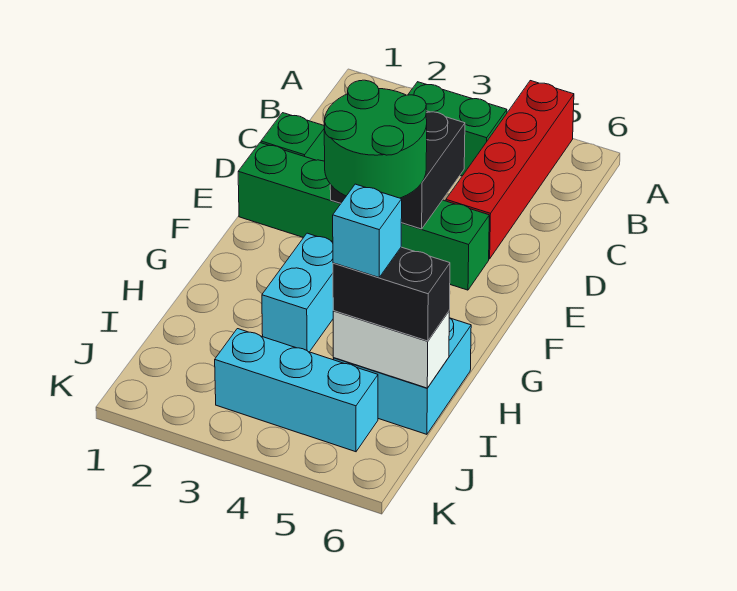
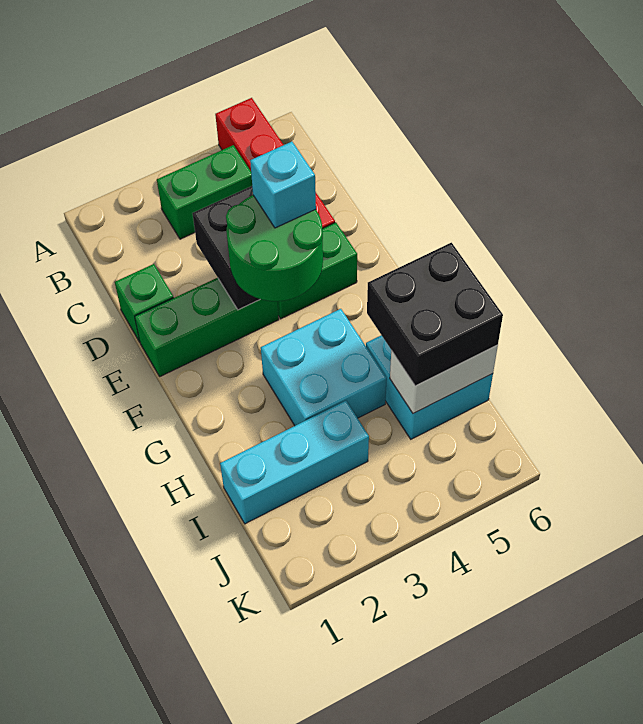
cyan 1x2 brick [262,233,333,352] -> cyan 2x2 brick [261,309,387,426]
black 1x2 brick [333,247,450,341] -> black 2x2 brick [367,243,503,386]
cyan 1x1 brick [333,184,402,277] -> cyan 1x1 brick moved to [250,141,316,228]
cyan 1x3 brick [215,329,378,452] -> cyan 1x3 brick moved to [220,401,369,524]

